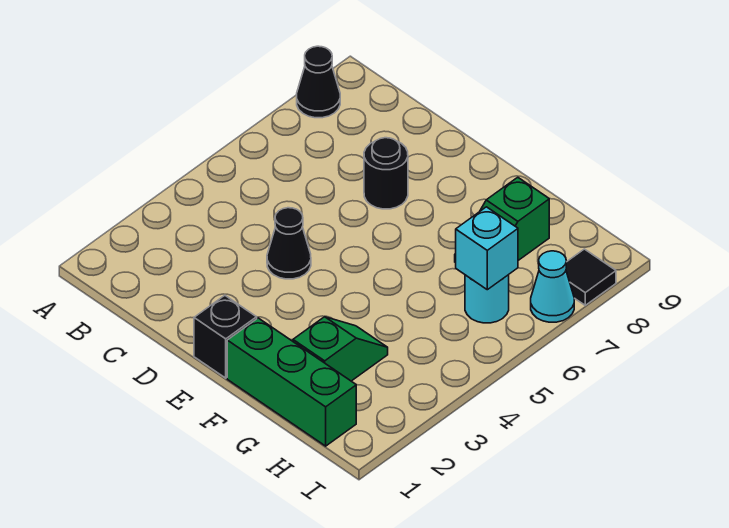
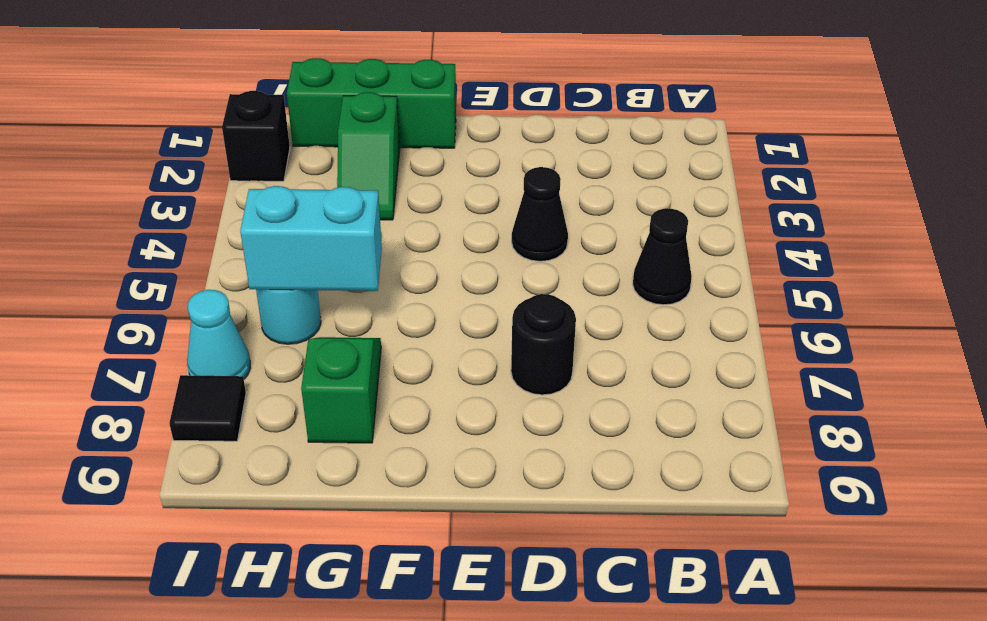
black 1x1 cone [297,46,340,118] -> black 1x1 cone moved to [633,208,692,305]
black 1x1 brick [194,295,257,378] -> black 1x1 brick moved to [222,91,290,181]
cyan 1x1 brick [456,207,518,290] -> cyan 1x2 brick [240,186,382,291]

